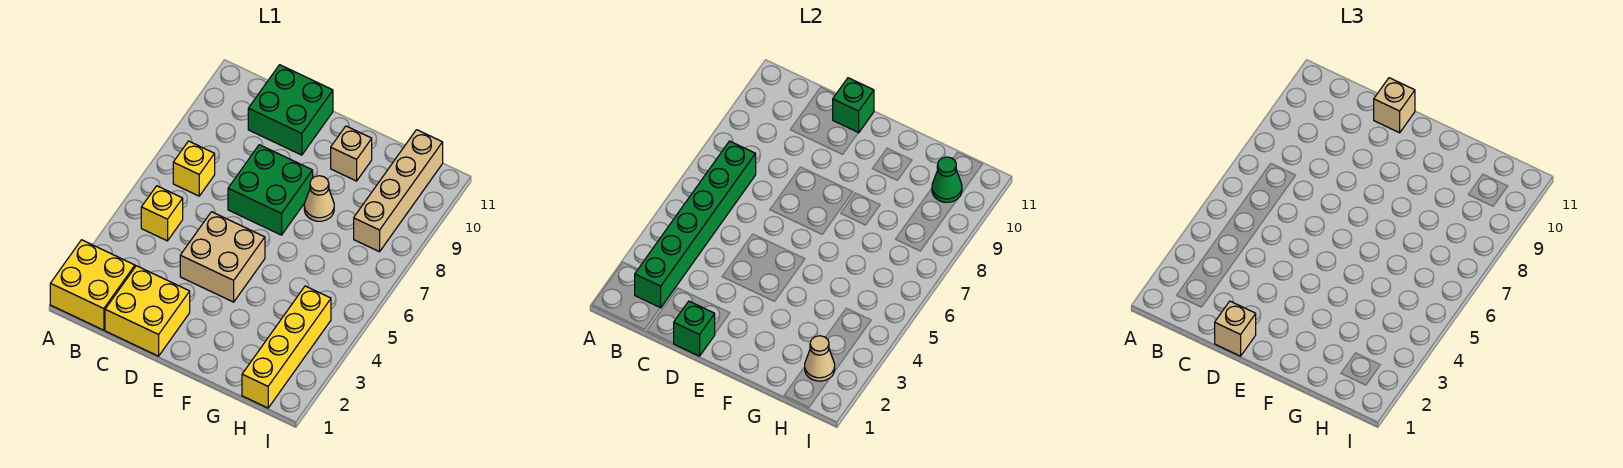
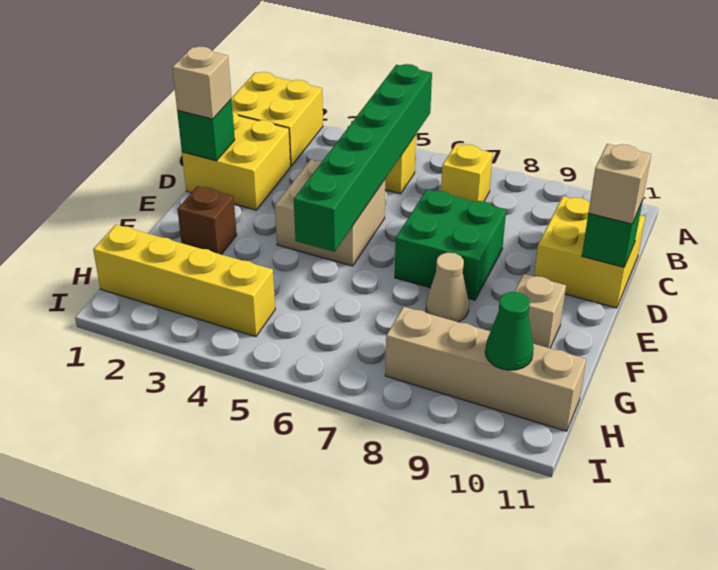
green 1x6 brick [635,141,756,308] -> green 1x6 brick turned to [294,64,432,252]
green 2x2 brick [248,65,333,155] -> yellow 2x2 brick [534,196,645,308]
none -> brown 1x1 brick [177,186,237,254]
tan 1x1 cone [805,336,835,381] -> none

